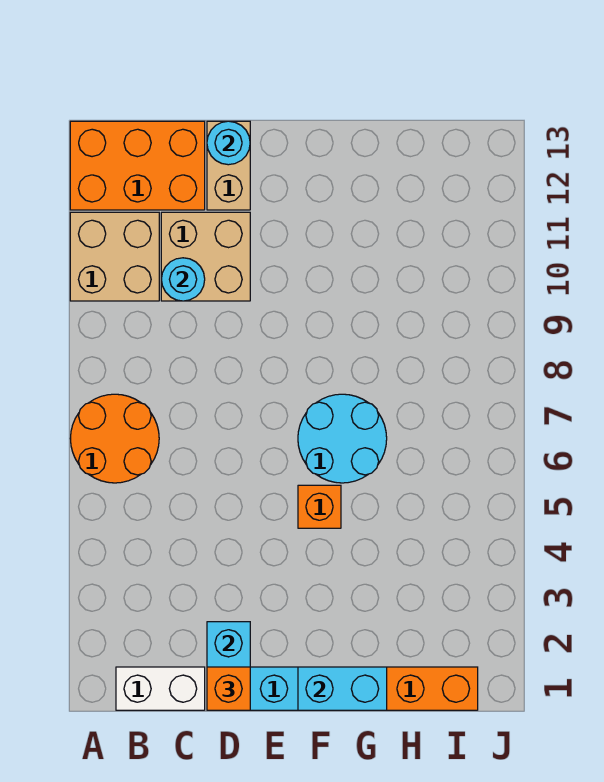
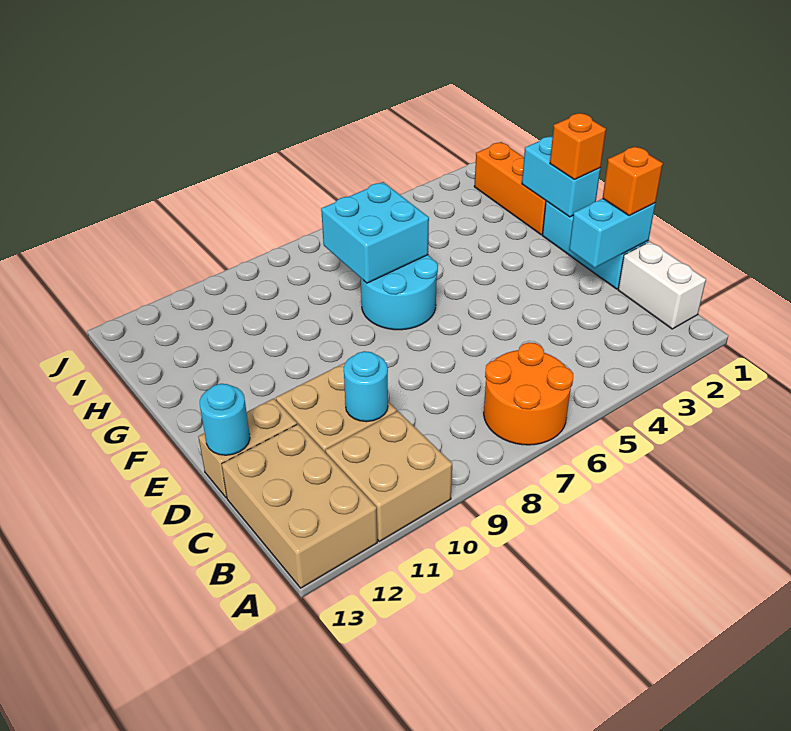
orange 2x3 brick [70,121,205,210] -> tan 2x3 brick [222,424,377,588]
orange 1x1 brick [298,485,341,528] -> orange 1x1 brick moved to [550,113,606,179]
none -> cyan 2x2 brick [321,182,429,283]

